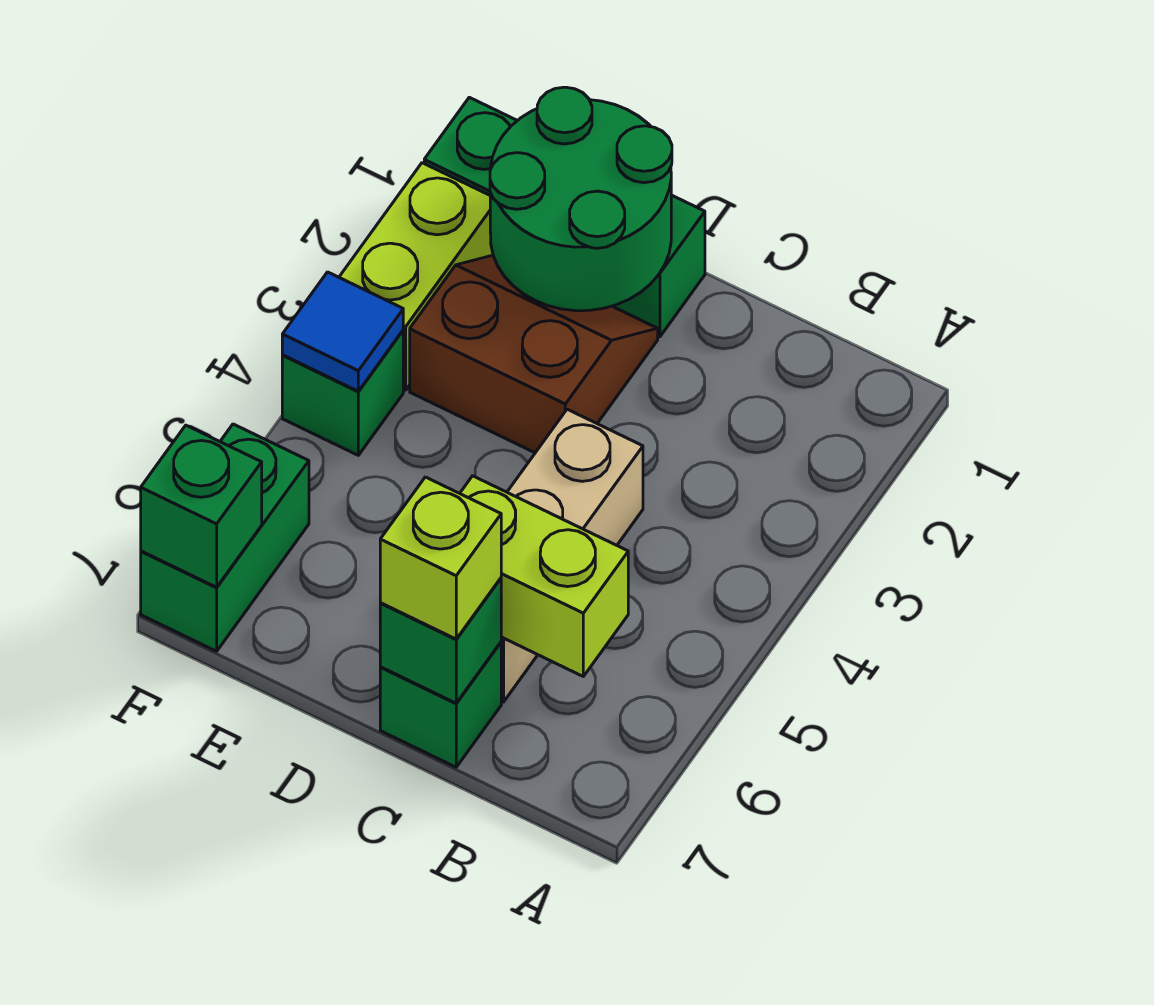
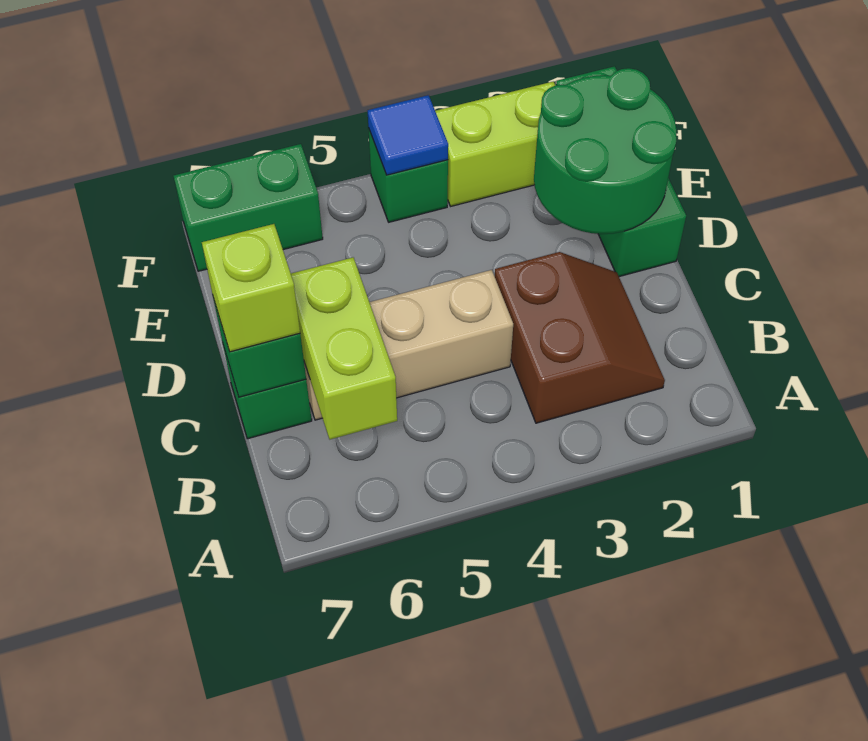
brown 2x2 slope [410,255,658,453] -> brown 2x2 slope moved to [495,252,665,423]
green 1x1 brick [141,425,262,587] -> none

